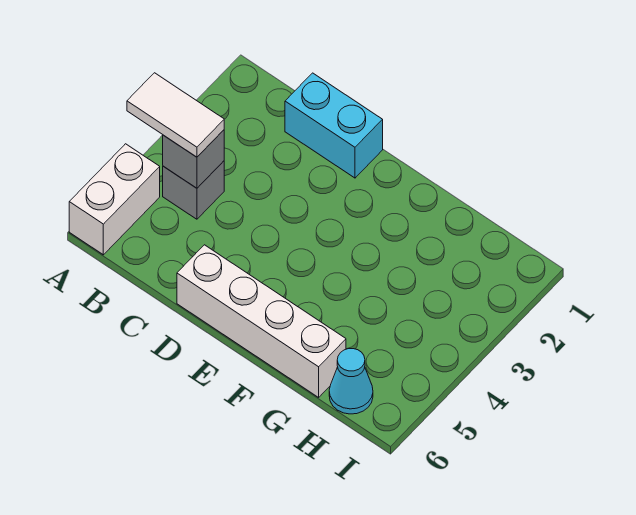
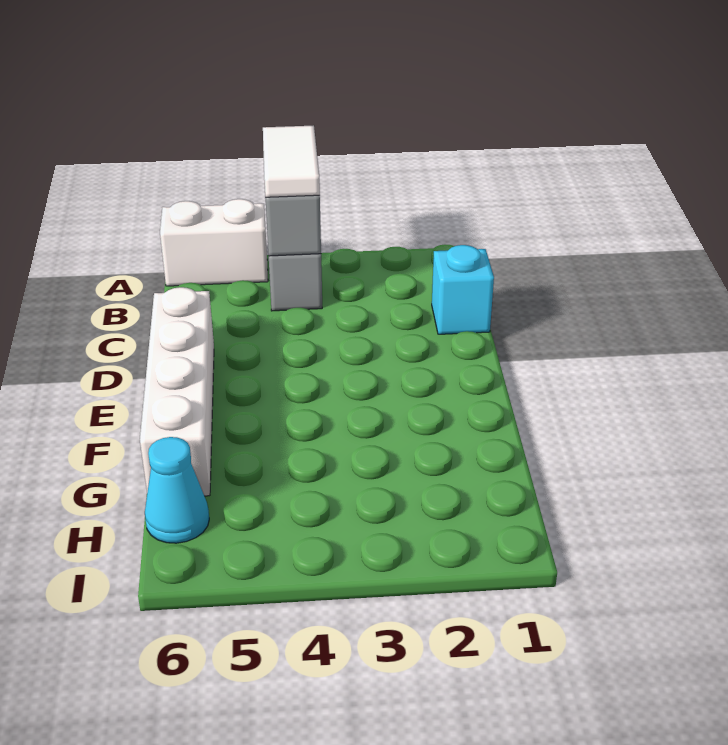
cyan 1x2 brick [285,73,383,178] -> cyan 1x1 brick [432,245,494,334]

